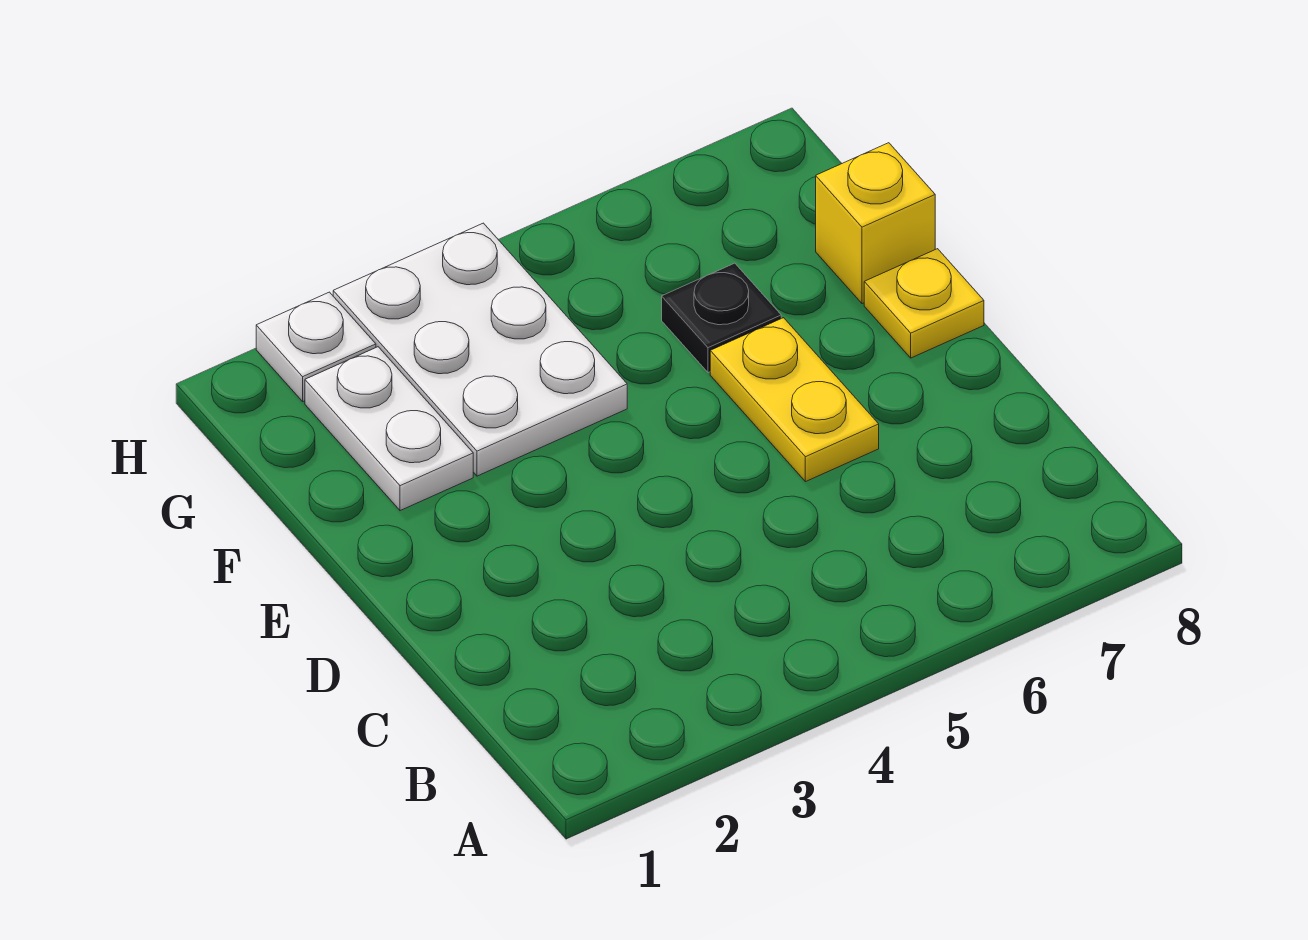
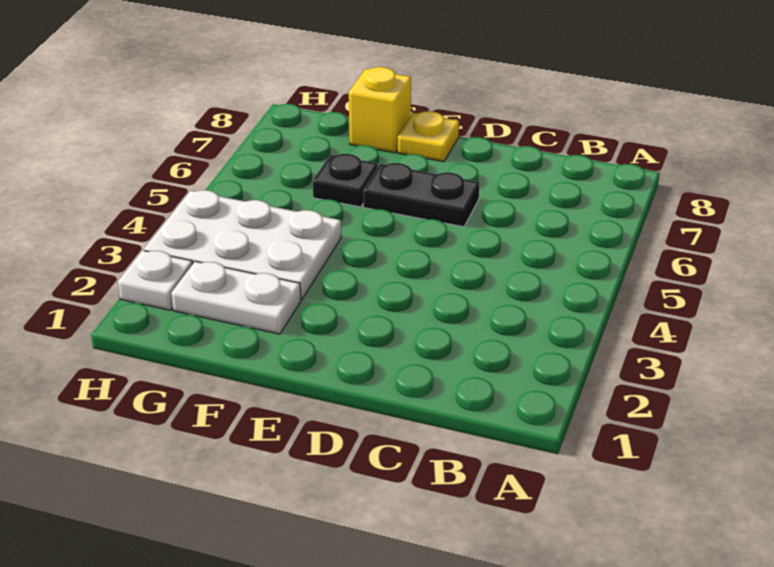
yellow 1x2 plate [710,318,879,482] -> black 1x2 plate [363,163,479,227]

